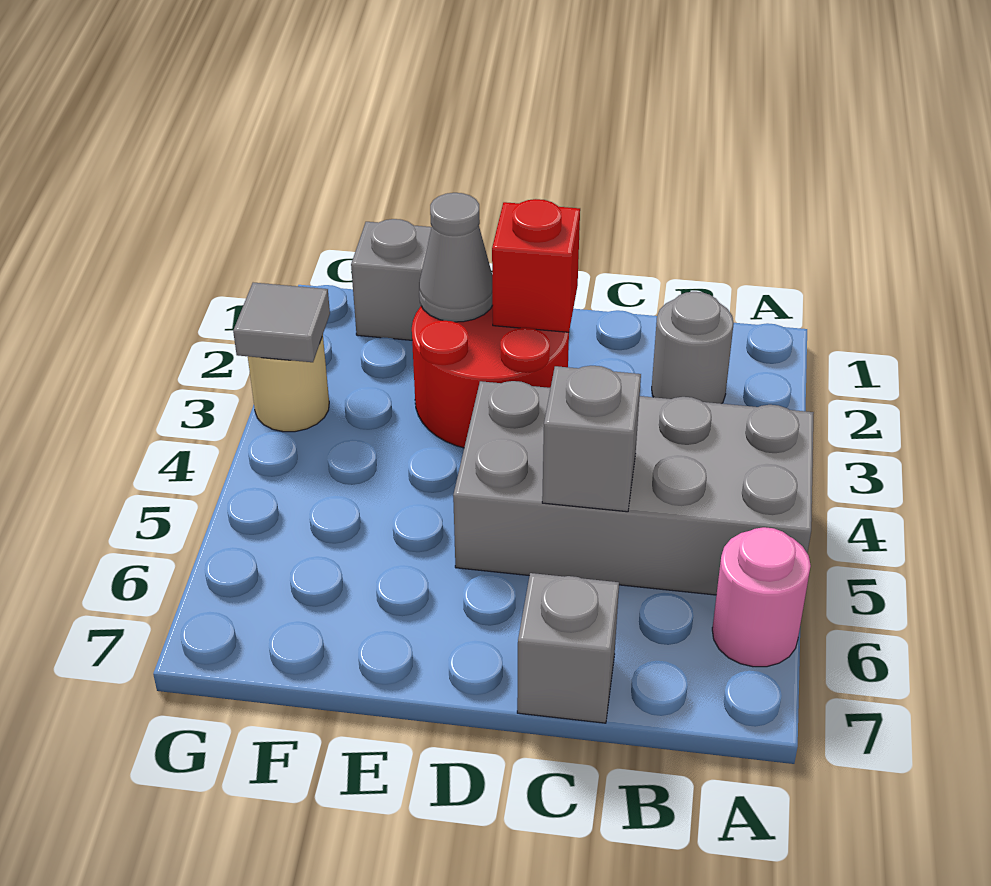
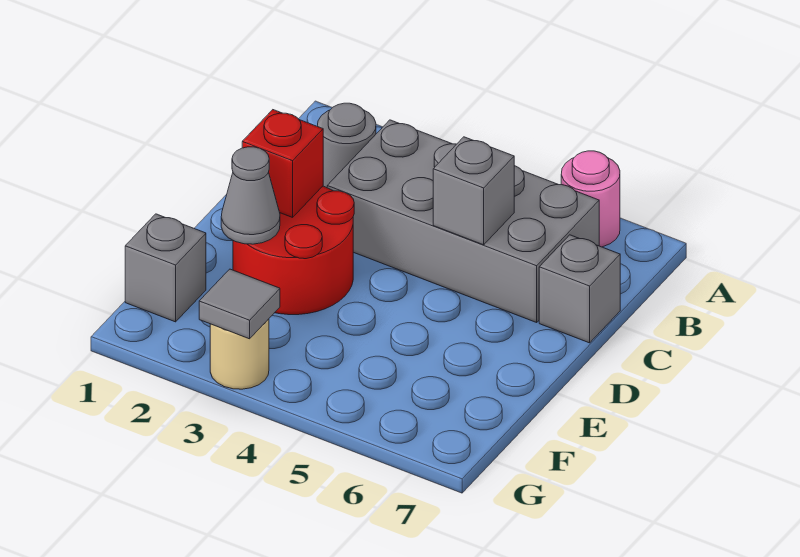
grey 2x4 brick [453,381,814,595] -> grey 2x4 brick turned to [327,120,599,322]

